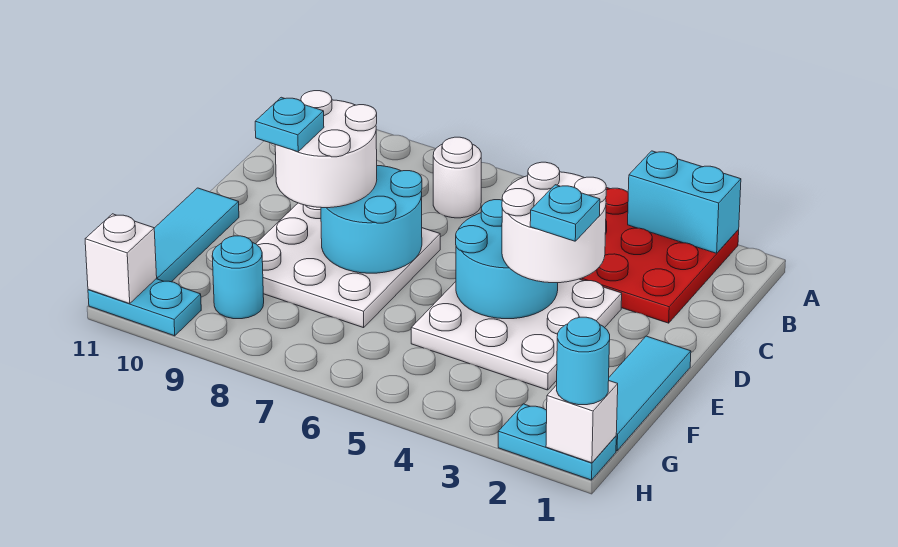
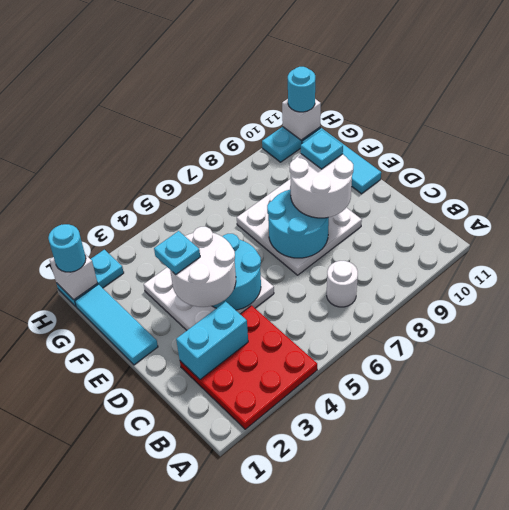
cyan 1x2 brick [628,151,741,253] -> cyan 1x2 brick moved to [176,301,248,379]
cyan 1x1 round brick [212,236,264,319] -> cyan 1x1 round brick moved to [288,67,315,112]

